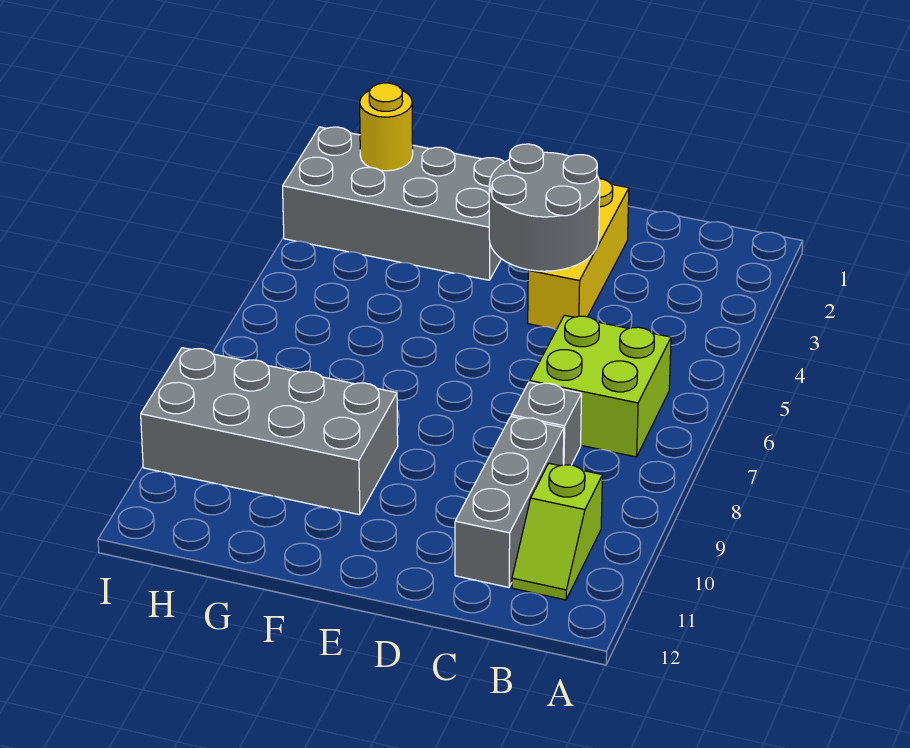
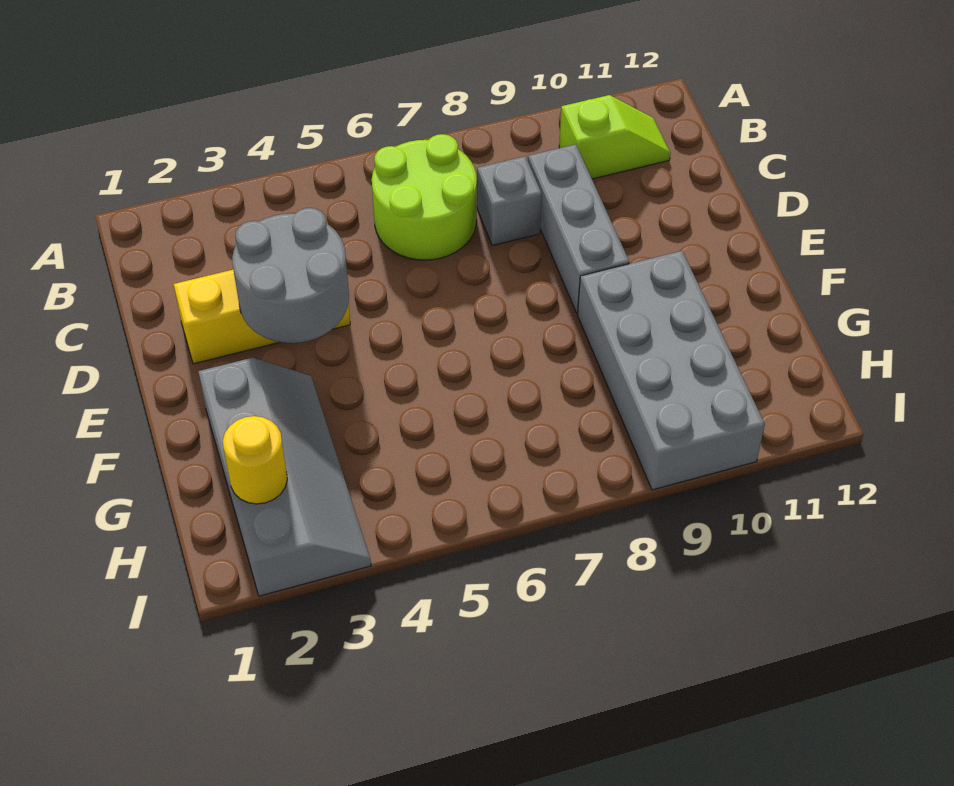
lime 2x2 brick [530,315,671,457] -> lime 2x2 round brick [372,134,477,260]
grey 1x3 brick [455,417,564,587] -> grey 1x3 brick turned to [528,144,629,314]
grey 2x4 brick [283,127,504,280] -> grey 2x4 slope [198,358,371,596]

